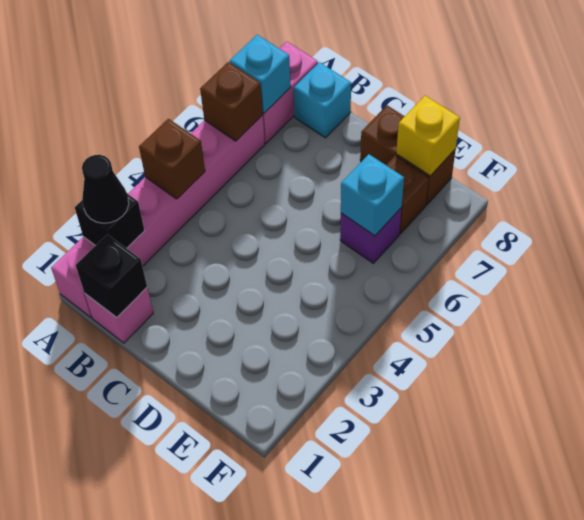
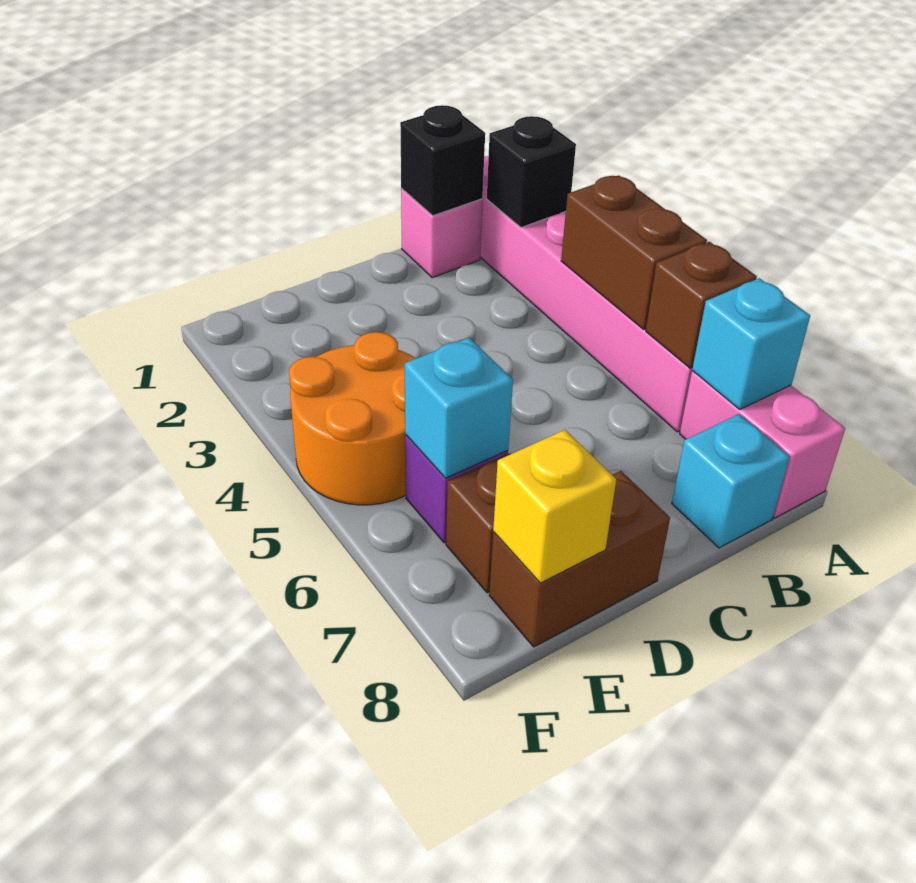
black 1x1 cone [82,155,129,223] -> none
brown 1x1 brick [139,119,205,199] -> brown 1x2 brick [561,176,707,329]
none -> orange 2x2 round brick [289,332,416,505]

